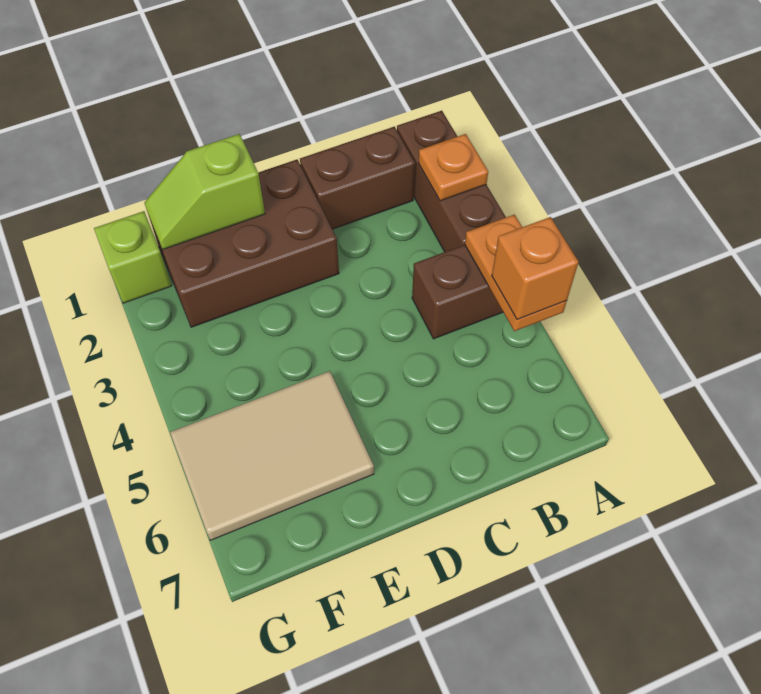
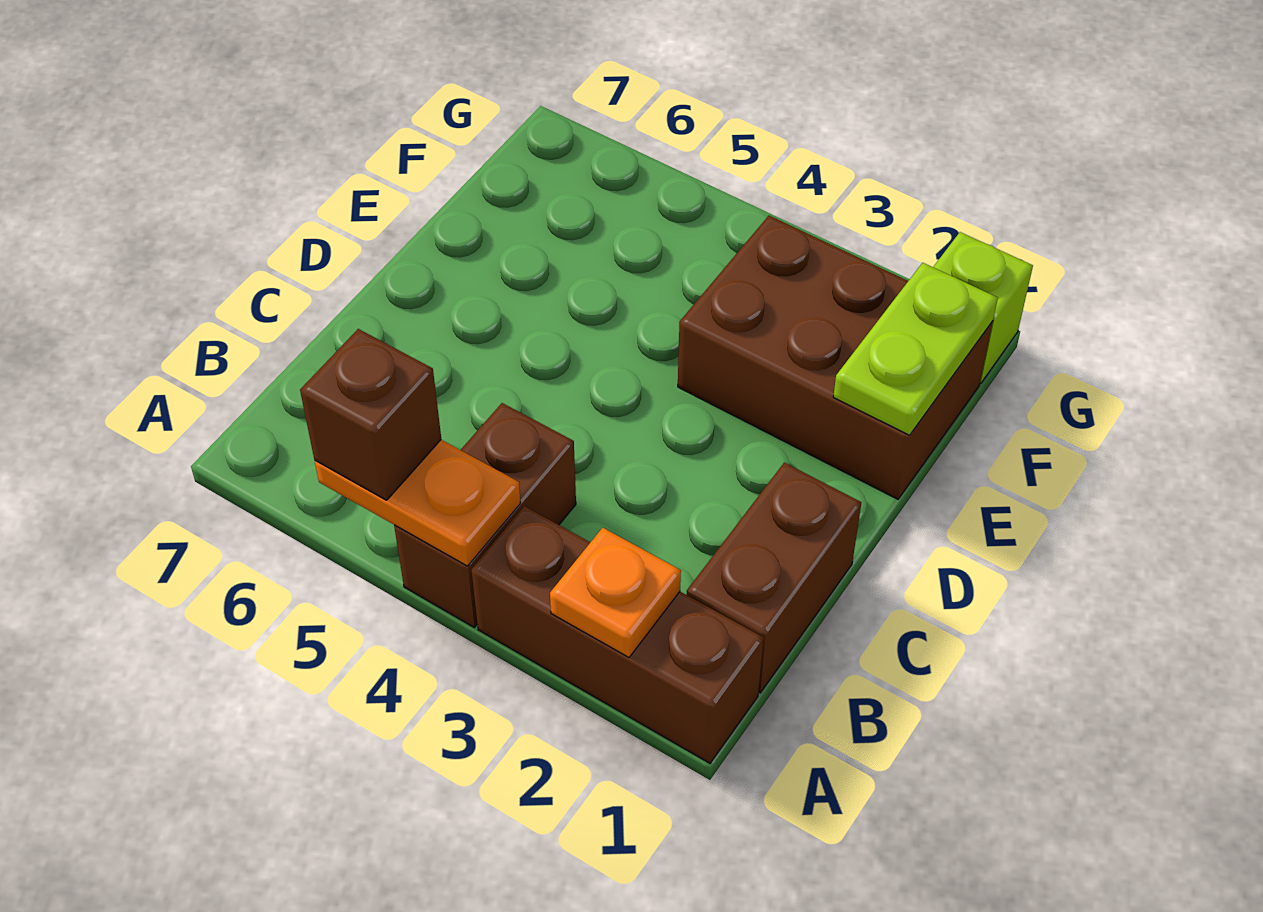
orange 1x1 brick [492,217,579,320] -> brown 1x1 brick [300,329,441,500]
brown 2x3 brick [149,160,339,327] -> brown 2x3 brick turned to [678,216,993,499]
lime 1x2 slope [144,134,265,249] -> lime 1x2 plate [833,263,998,435]
tan 2x3 tile [170,371,374,540] -> none

